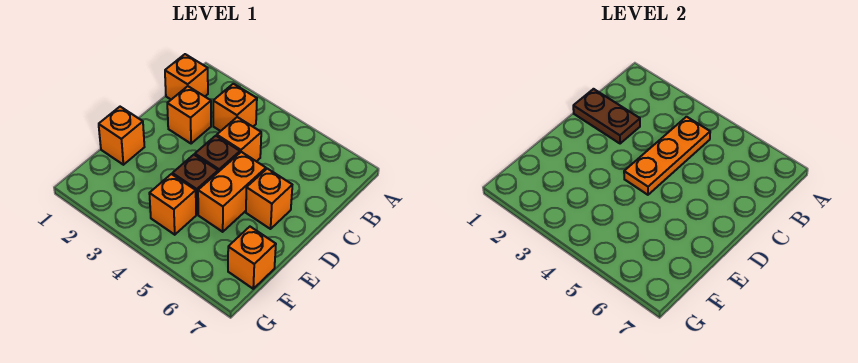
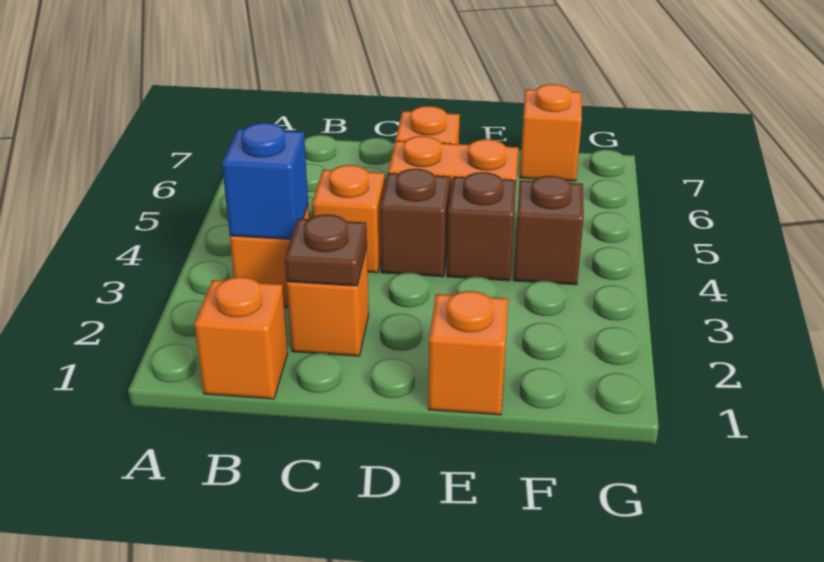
none -> blue 1x1 brick [222,123,308,239]
orange 1x3 plate [624,117,710,195] -> none
brown 1x2 plate [573,89,640,144] -> brown 1x1 plate [285,214,367,286]
orange 1x1 brick [149,174,196,235] -> brown 1x1 brick [513,176,584,285]

